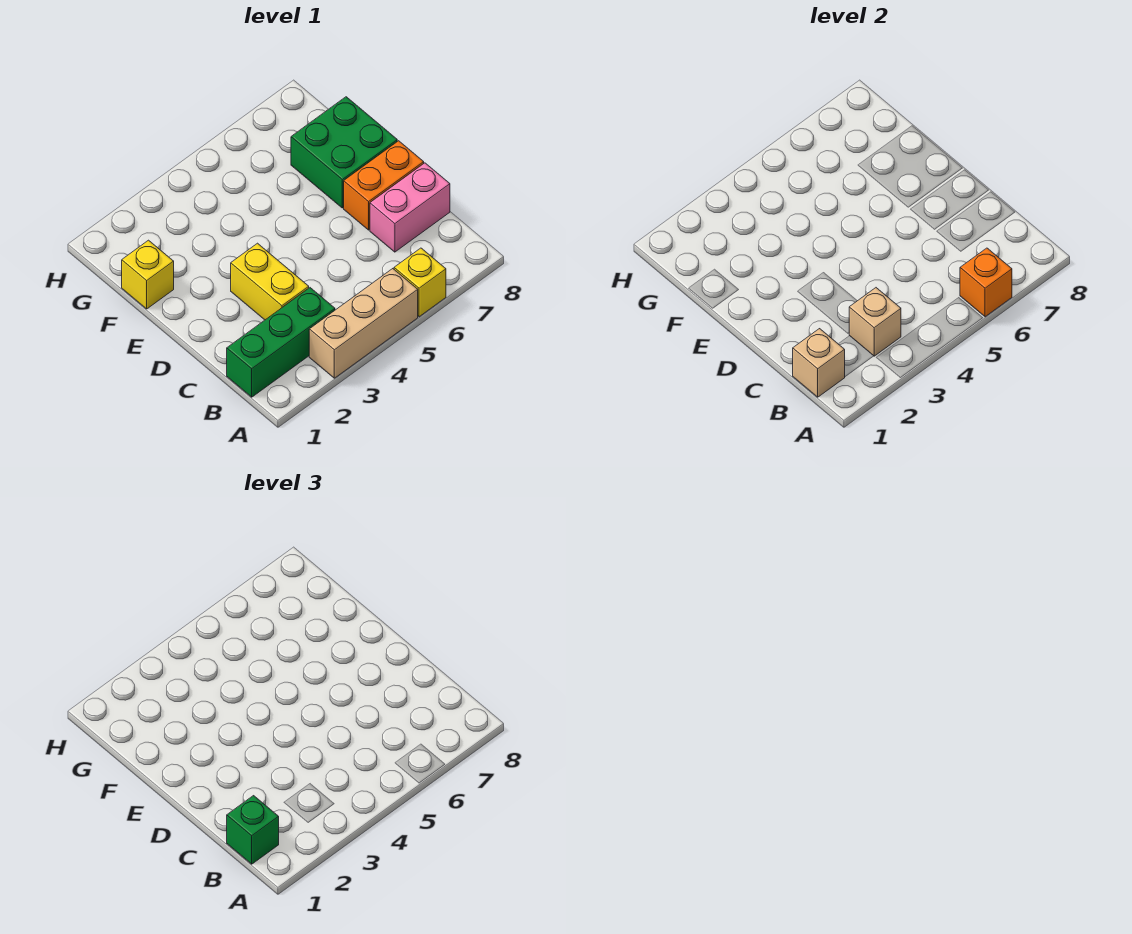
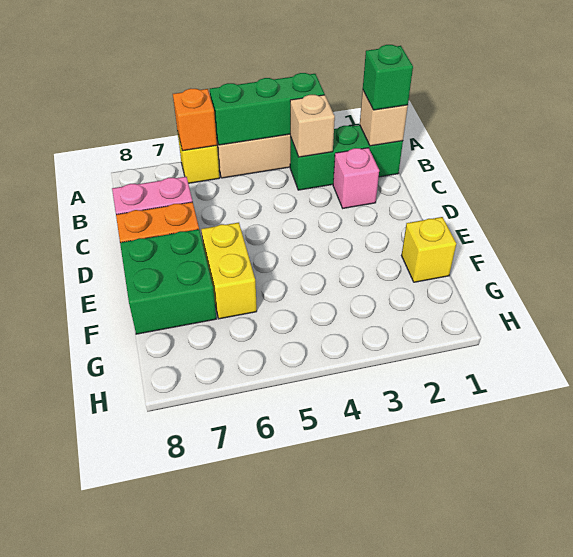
none -> green 1x3 brick [210,73,325,145]
none -> pink 1x1 brick [333,148,379,208]
yellow 1x2 brick [231,243,309,320] -> yellow 1x2 brick moved to [201,223,257,319]

